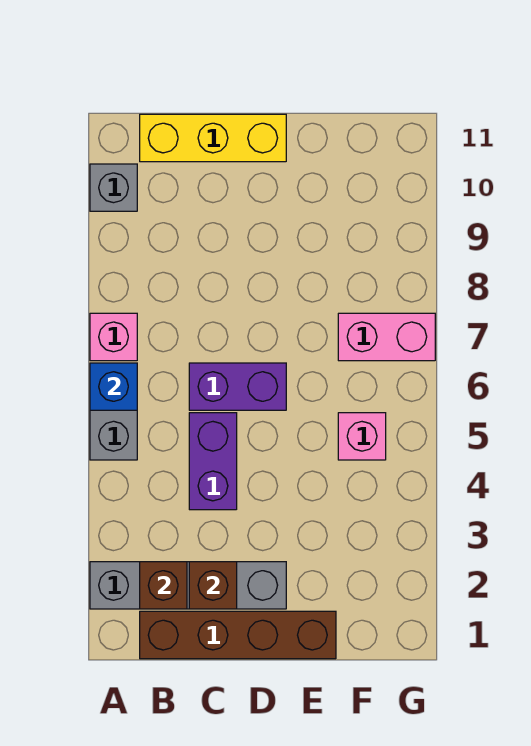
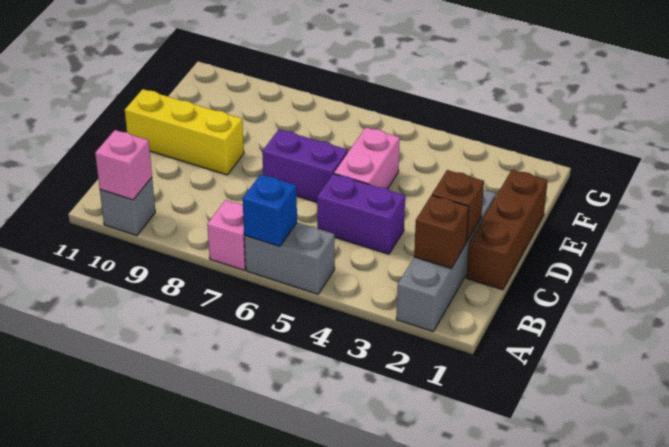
brown 1x4 brick [140,611,336,659] -> brown 1x3 brick [466,170,548,290]
yellow 1x3 brick [140,114,286,162] -> yellow 1x3 brick turned to [125,89,244,175]
purple 1x2 brick [189,363,286,410] -> purple 1x2 brick turned to [262,129,348,202]
pink 1x1 brick [338,413,386,460] -> pink 1x1 brick moved to [95,130,152,200]
pink 1x2 brick [338,313,435,361] -> pink 1x2 brick moved to [334,128,400,189]

